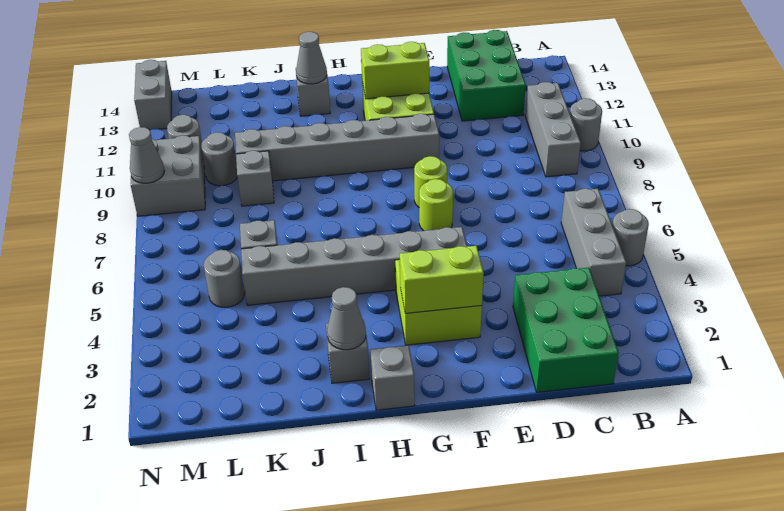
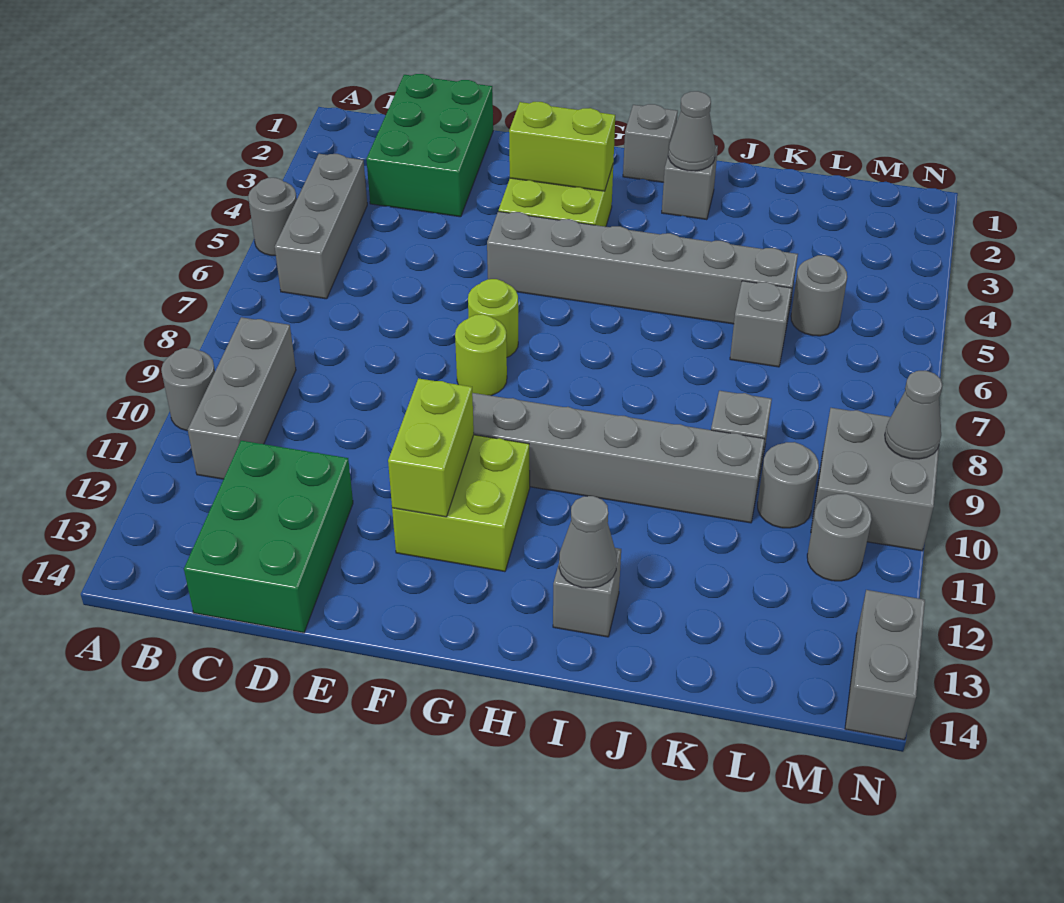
lime 1x2 brick [361,42,429,99] -> lime 1x2 brick turned to [388,378,474,517]

